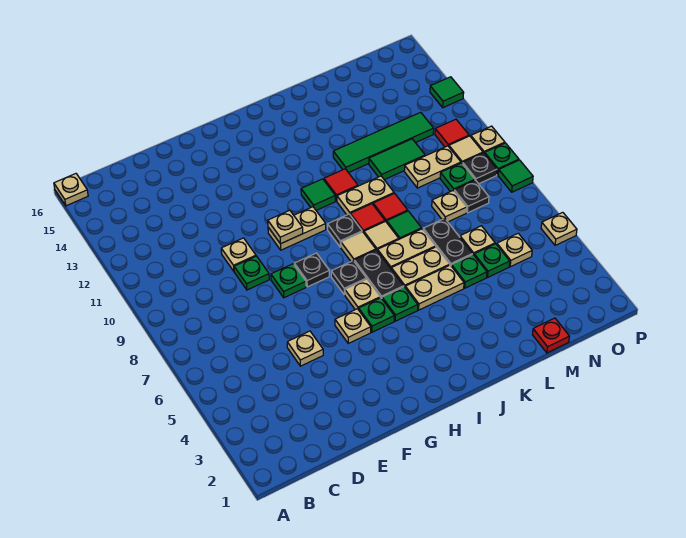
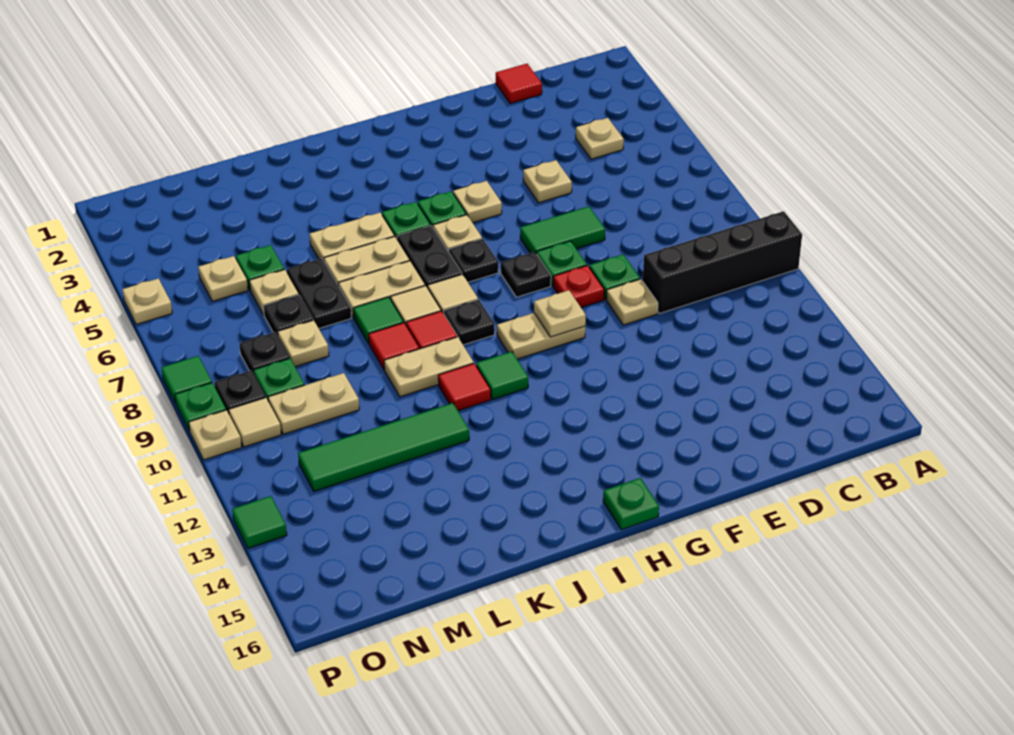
none -> black 1x4 brick [643,211,802,313]
tan 1x1 plate [54,174,88,206] -> tan 1x1 plate moved to [576,118,624,159]
green 1x1 plate [451,255,487,288] -> green 1x1 plate moved to [603,478,659,530]
green 1x2 tile [369,139,425,180] -> green 1x2 tile moved to [520,206,605,254]
red 1x1 plate [533,318,569,353] -> red 1x1 plate moved to [553,266,604,307]
none -> black 1x1 plate [263,295,313,335]
red 1x1 tile [435,119,469,147] -> red 1x1 tile moved to [496,64,542,104]

